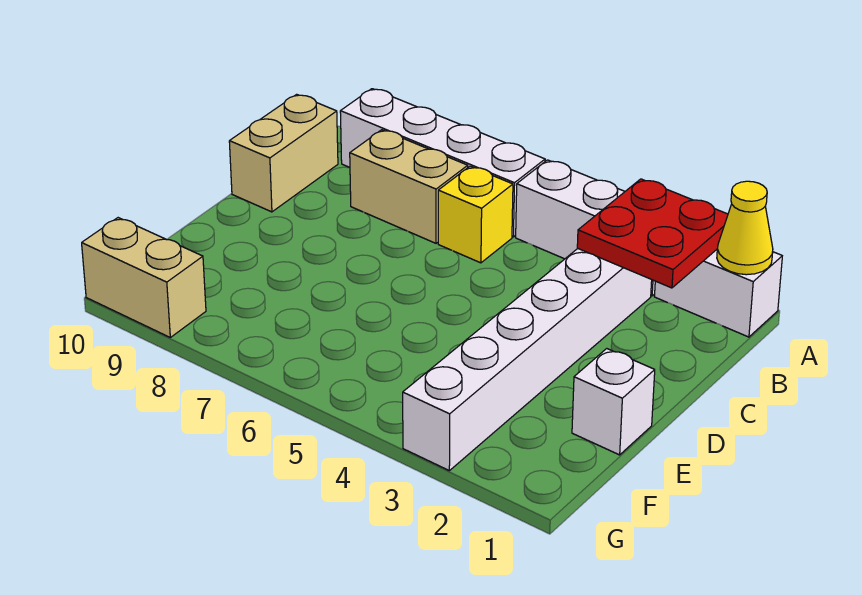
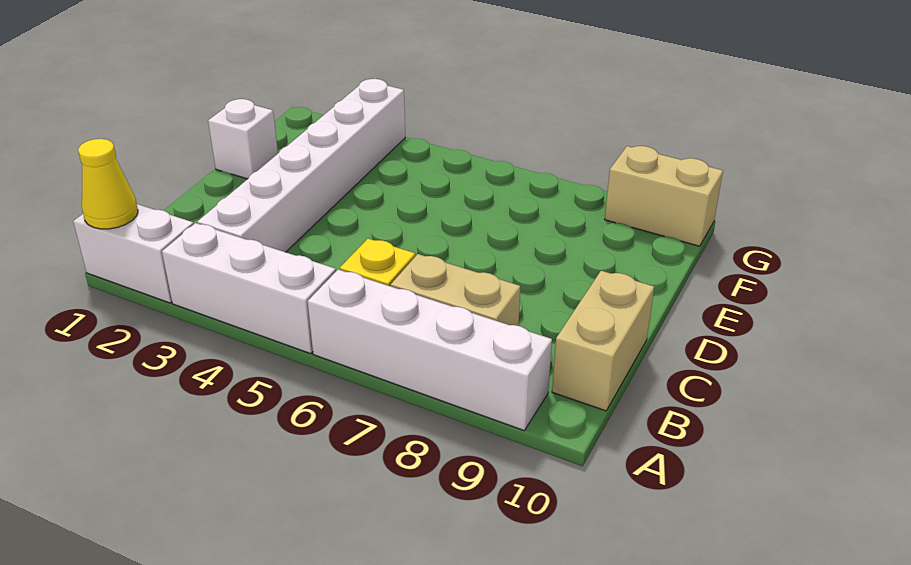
red 2x2 plate [577,179,728,288] -> none

